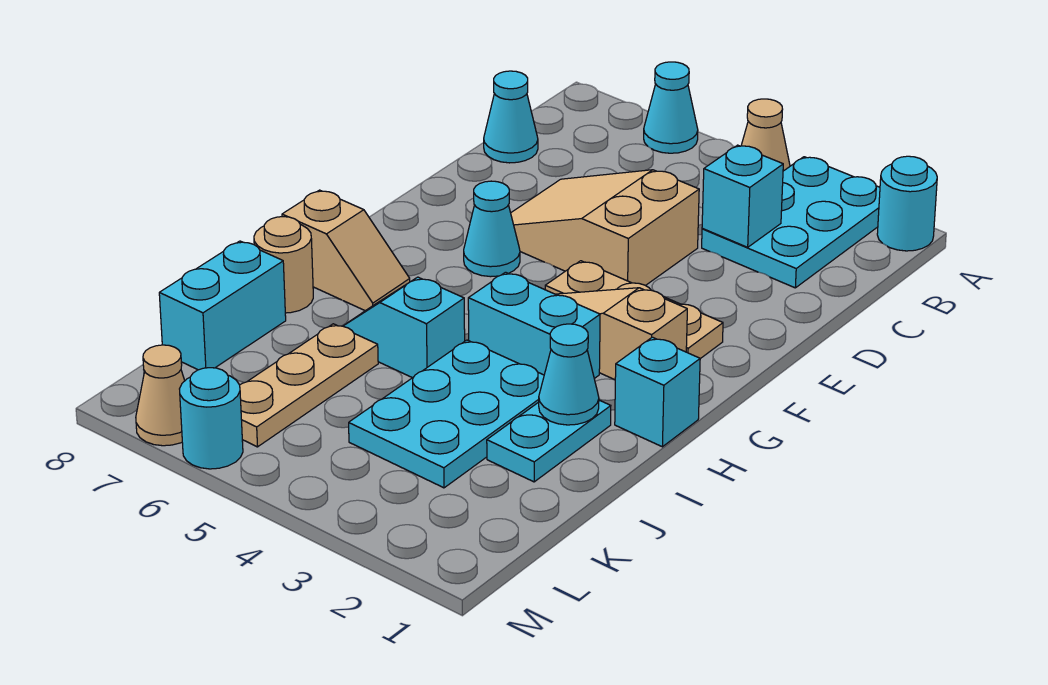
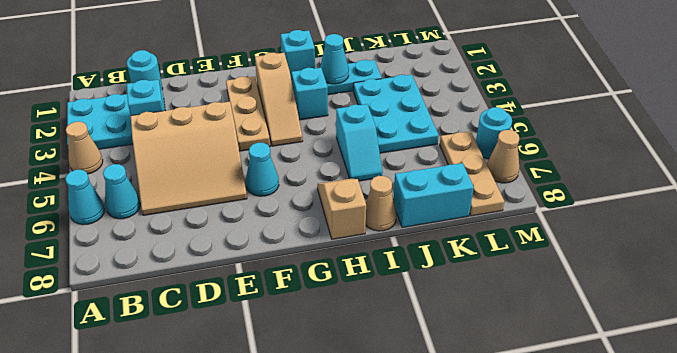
cyan 1x1 round brick [877,156,937,251] -> cyan 1x1 round brick moved to [127,50,163,89]
cyan 1x1 cone [484,71,538,163] -> cyan 1x1 cone moved to [103,164,140,219]
tan 2x3 slope [511,170,699,286] -> tan 3x3 slope [131,102,247,215]
cyan 1x2 brick [468,272,600,379] -> cyan 1x1 brick [291,68,328,120]
cyan 2x3 plate [349,340,544,488] -> cyan 2x3 plate turned to [353,75,439,153]
tan 1x1 round brick [254,217,313,313] -> tan 1x1 cone [366,176,397,231]
tan 1x3 plate [240,324,378,447] -> tan 1x3 plate turned to [440,131,504,216]

